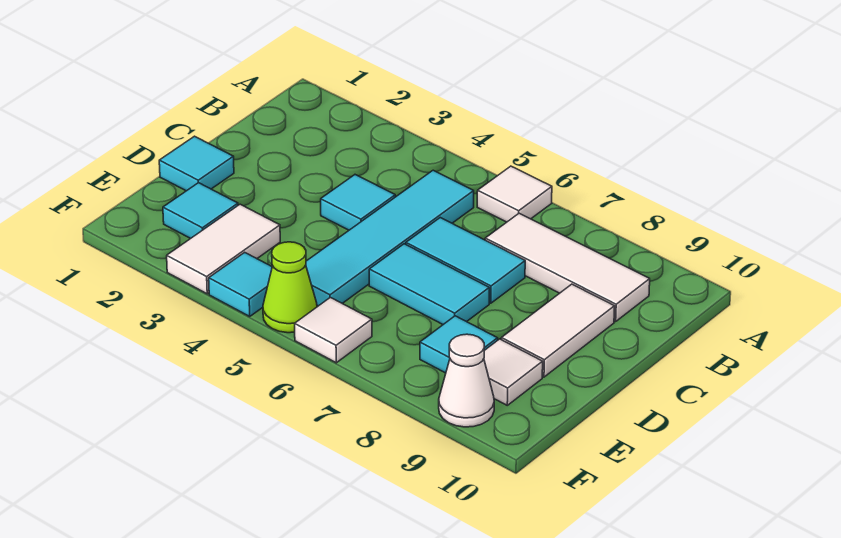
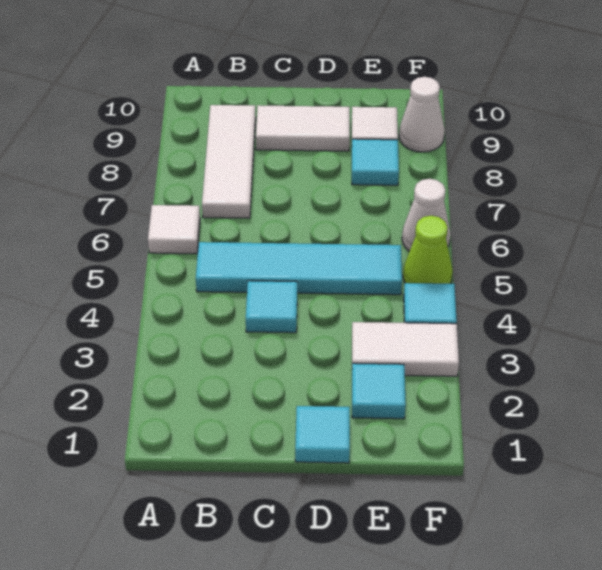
cyan 1x2 tile [406,218,525,303] -> none
cyan 1x2 tile [369,244,489,324] -> none
white 1x1 tile [295,297,372,363] -> white 1x1 cone [402,179,451,251]

